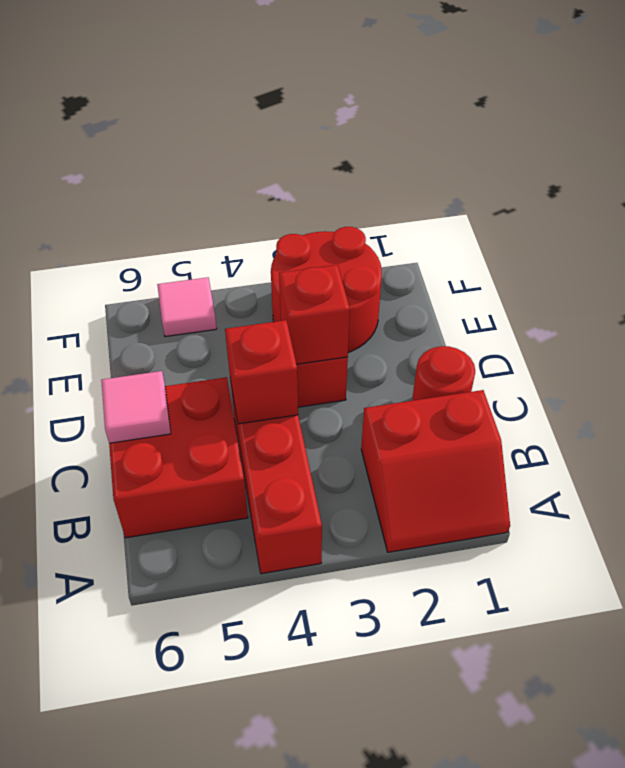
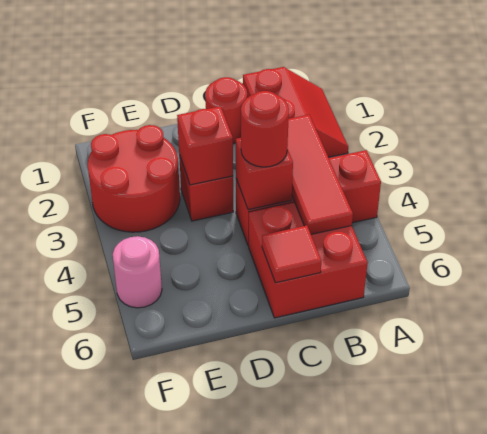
none -> red 1x3 tile [287,115,353,234]
none -> red 1x1 round brick [241,91,289,167]
pink 1x1 tile [101,371,171,443] -> red 1x1 tile [262,225,321,283]
pink 1x1 tile [157,277,217,337] -> pink 1x1 round brick [113,236,162,308]

